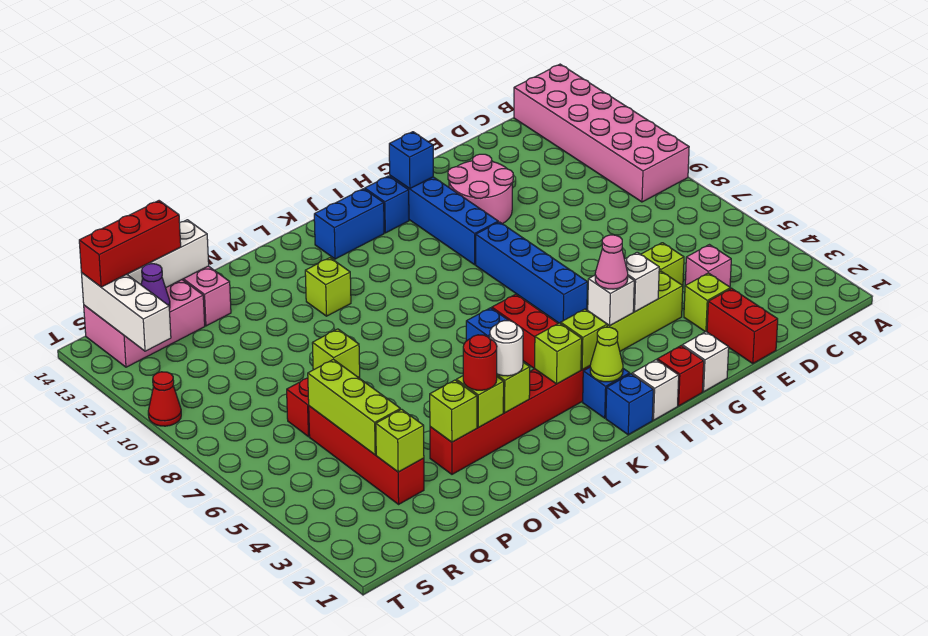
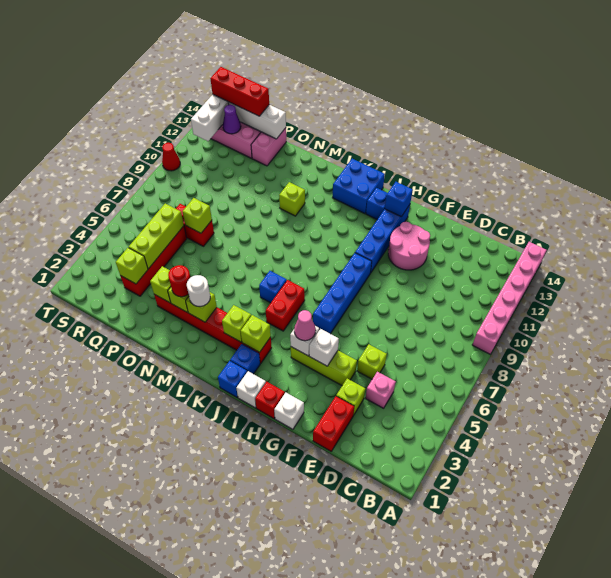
pink 2x6 brick [514,64,689,202] -> pink 1x6 brick [472,242,547,354]
lime 1x1 cone [590,327,623,382] -> none
blue 1x2 brick [314,189,384,259] -> blue 2x2 brick [333,159,385,214]

